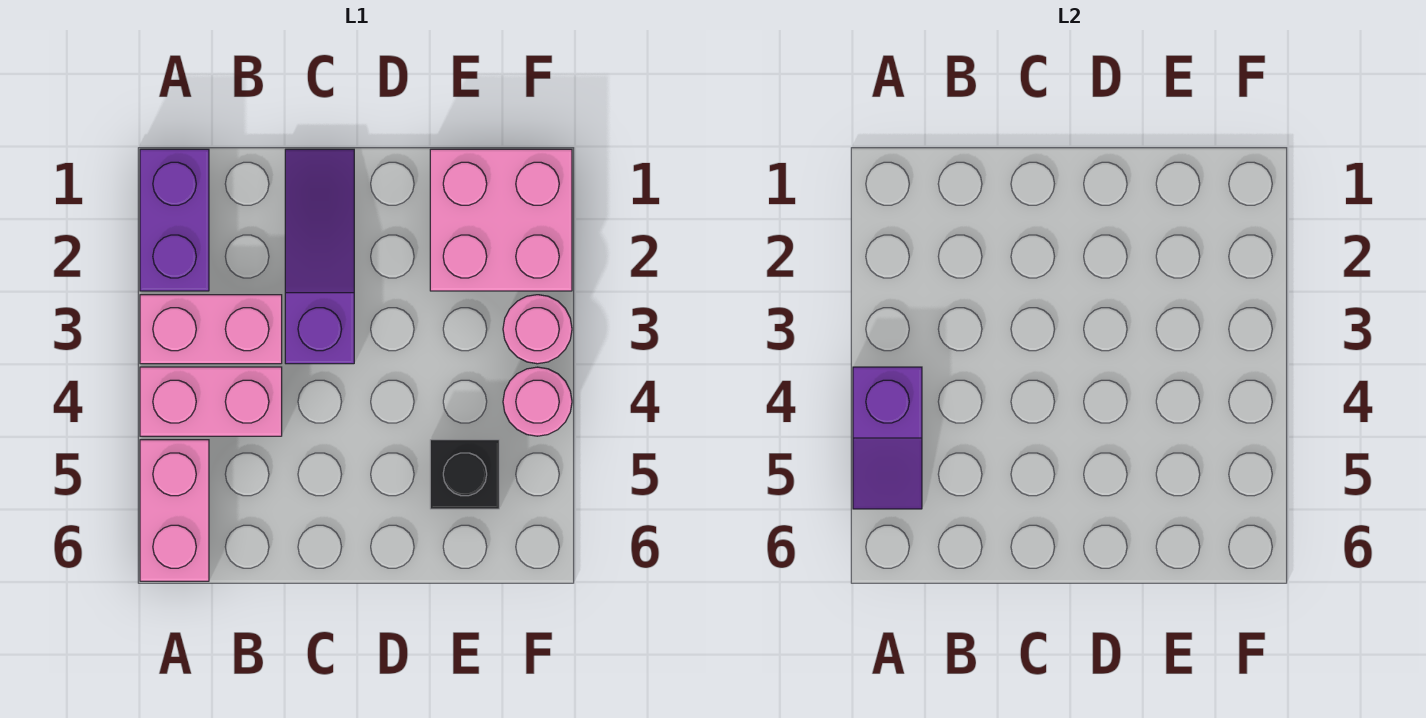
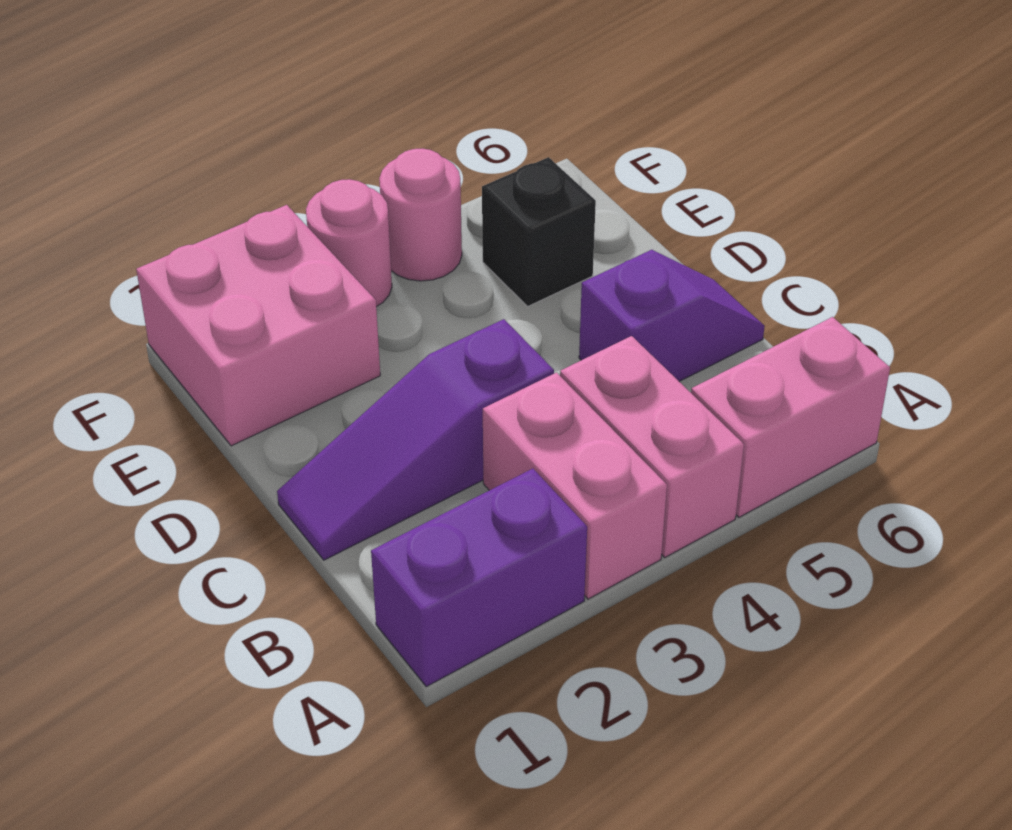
purple 1x2 slope [853,367,922,509] -> purple 1x2 slope moved to [579,250,765,381]

